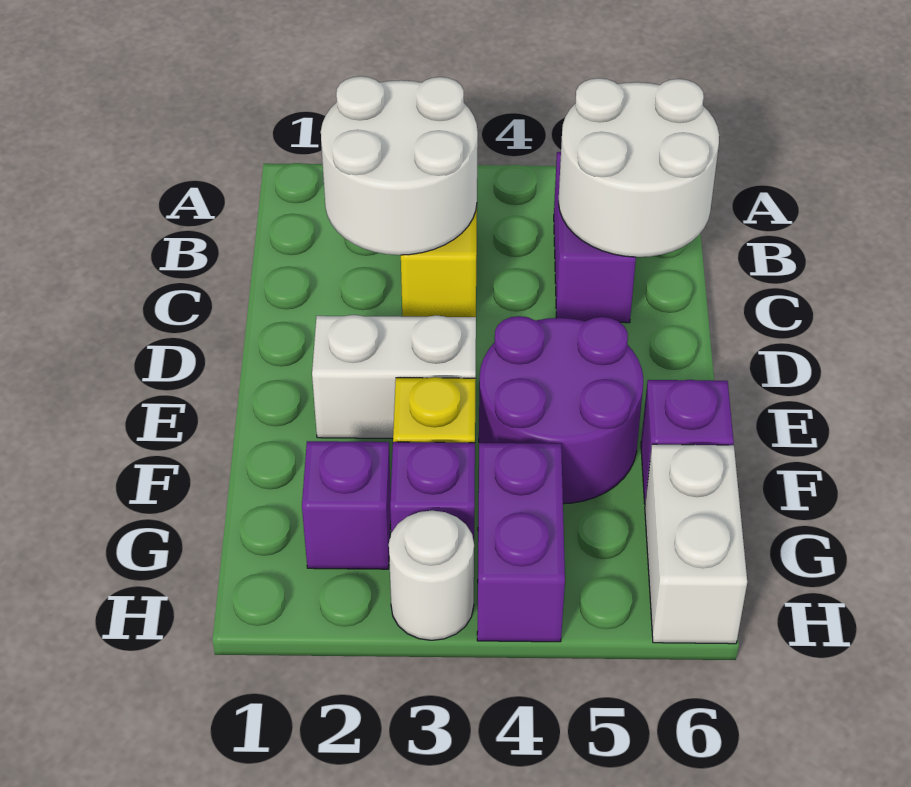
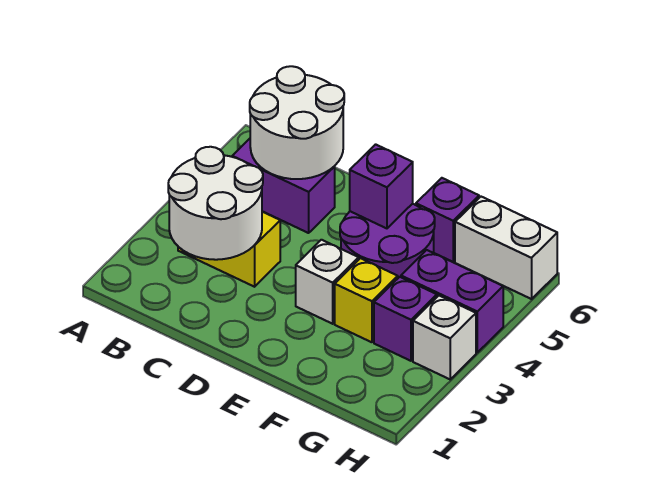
white 1x2 brick [312,315,476,439] -> white 1x1 brick [296,240,359,324]
purple 1x1 brick [302,441,391,569] -> purple 1x1 brick moved to [350,144,413,228]
white 1x1 round brick [389,510,474,640] -> white 1x1 brick [413,296,476,379]

